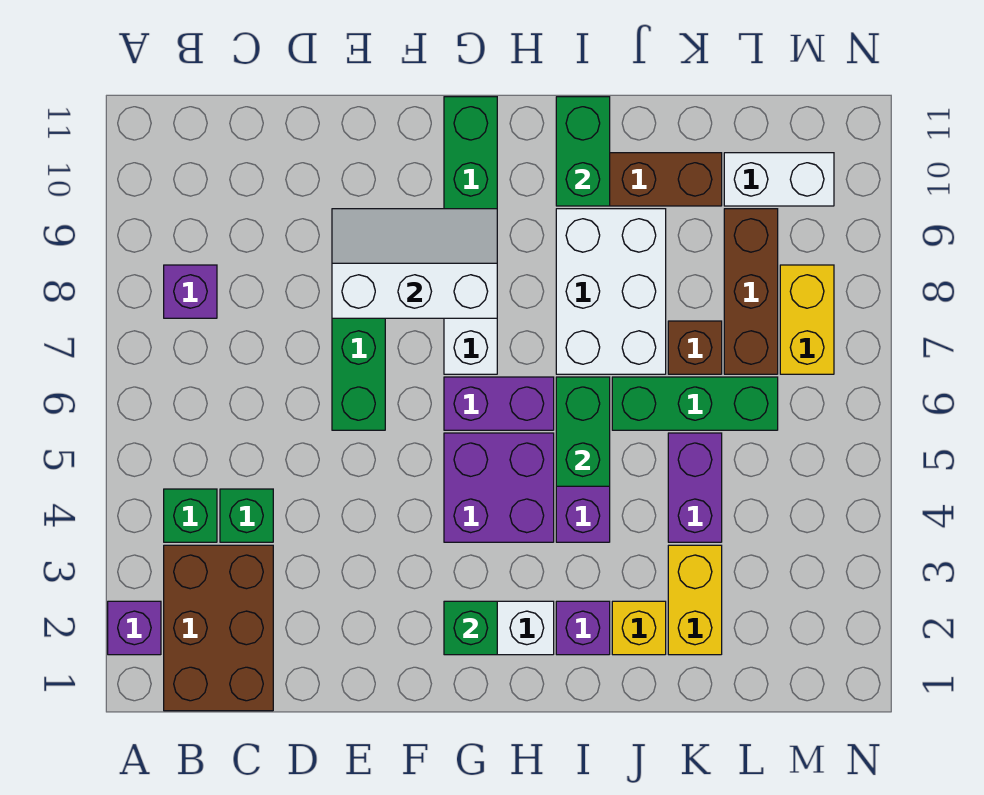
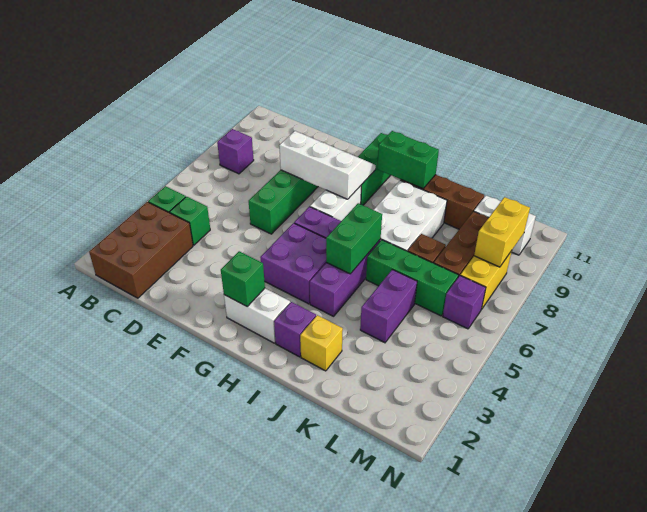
purple 1x1 brick [108,601,161,655] -> purple 1x1 brick moved to [443,276,486,329]
green 1x2 brick [556,97,610,206] -> green 1x2 brick turned to [377,131,439,189]
yellow 1x2 brick [668,545,722,655] -> yellow 1x2 brick moved to [474,197,530,267]

